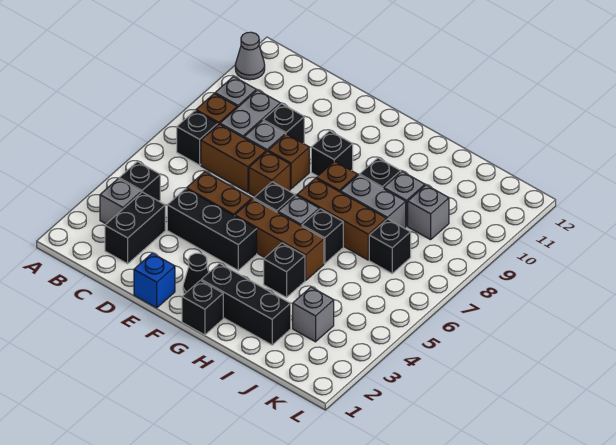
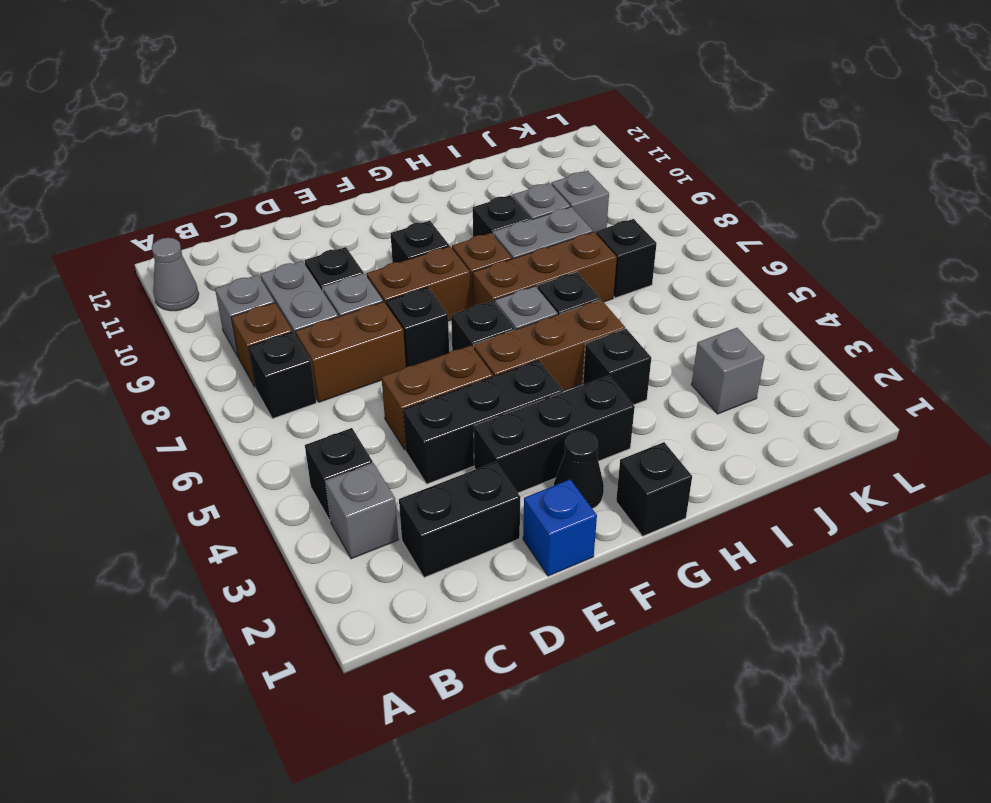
black 1x2 brick [105,192,165,264] -> black 1x2 brick turned to [399,462,520,578]
brown 1x1 brick [249,151,290,196] -> black 1x1 brick [386,287,449,367]
brown 1x1 brick [268,134,309,189] -> brown 1x2 brick [367,246,471,321]
black 1x3 brick [201,263,291,345] -> black 1x3 brick moved to [474,375,635,493]

